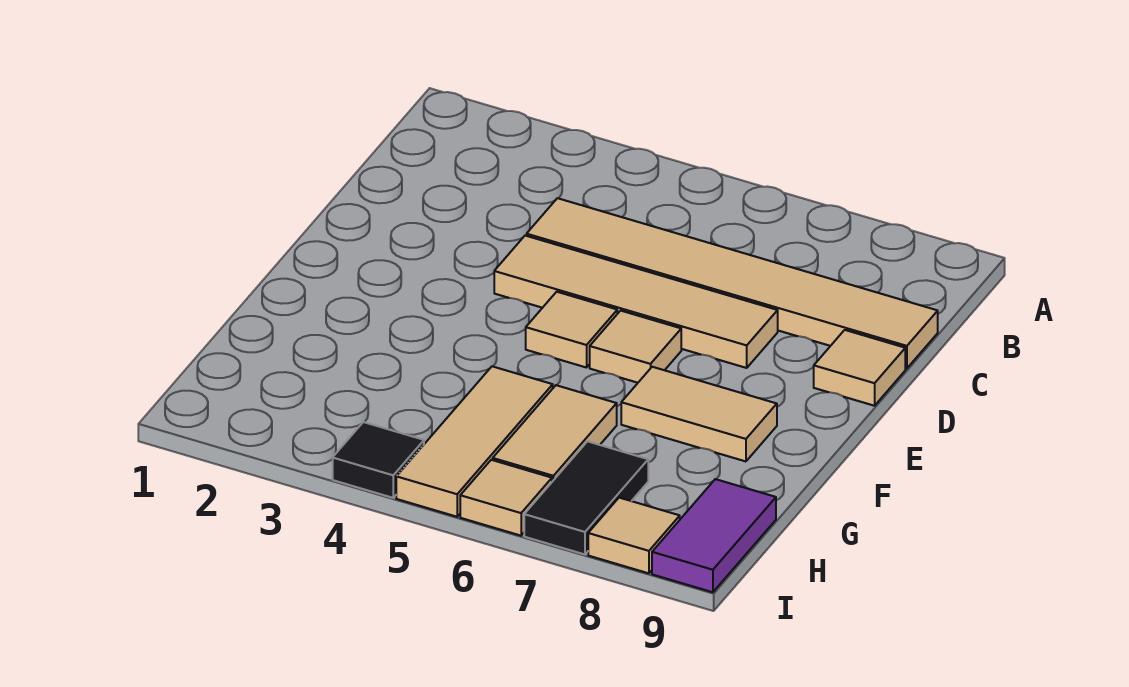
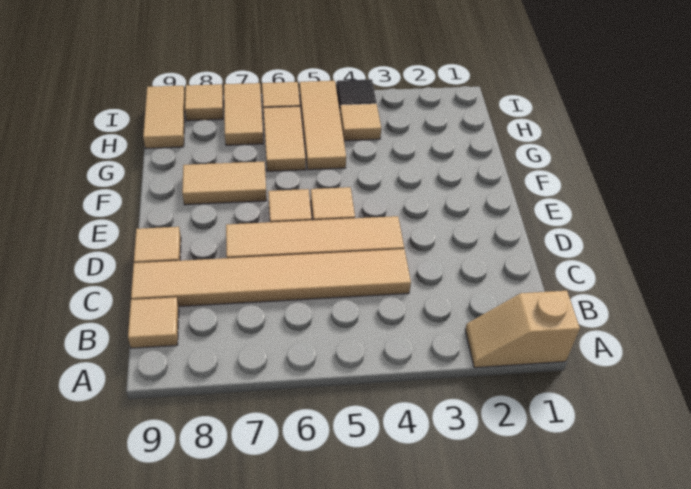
none -> tan 1x2 slope [465,291,580,368]
none -> tan 1x1 tile [128,297,179,348]
none -> tan 1x1 tile [340,104,381,141]
black 1x2 tile [524,441,648,554] -> tan 1x2 tile [224,83,263,145]
purple 1x2 tile [652,479,776,592] -> tan 1x2 tile [143,86,185,148]

